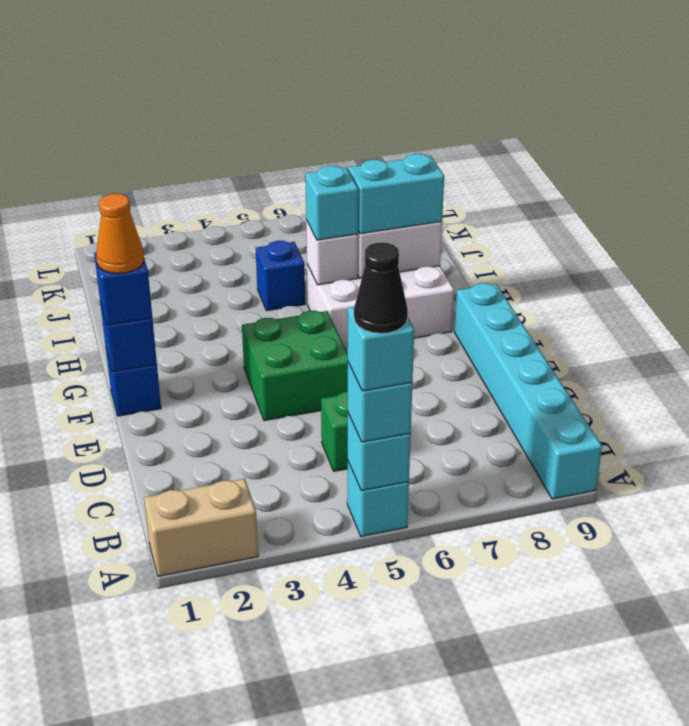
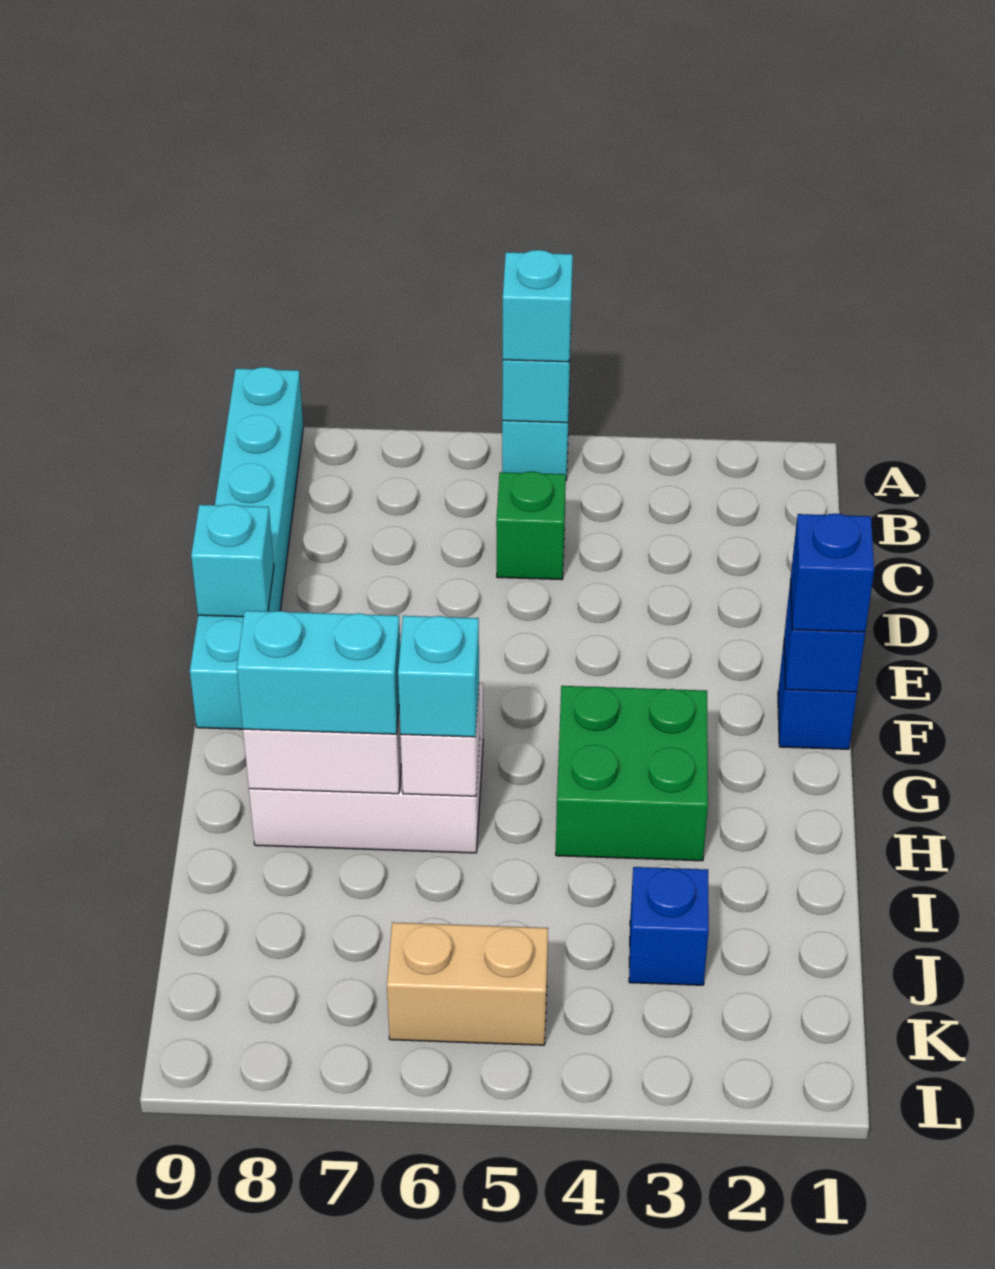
tan 1x2 brick [144,479,258,576] -> tan 1x2 brick moved to [387,922,548,1045]
cyan 1x1 brick [348,307,414,391] -> cyan 1x1 brick moved to [191,504,274,617]
black 1x1 cone [354,243,408,333] -> none
green 2x2 brick [242,311,348,421] -> green 2x2 brick moved to [556,686,708,861]
orange 1x1 cone [96,194,144,274] -> none
blue 1x1 brick [256,241,305,311] -> blue 1x1 brick moved to [629,867,709,985]

